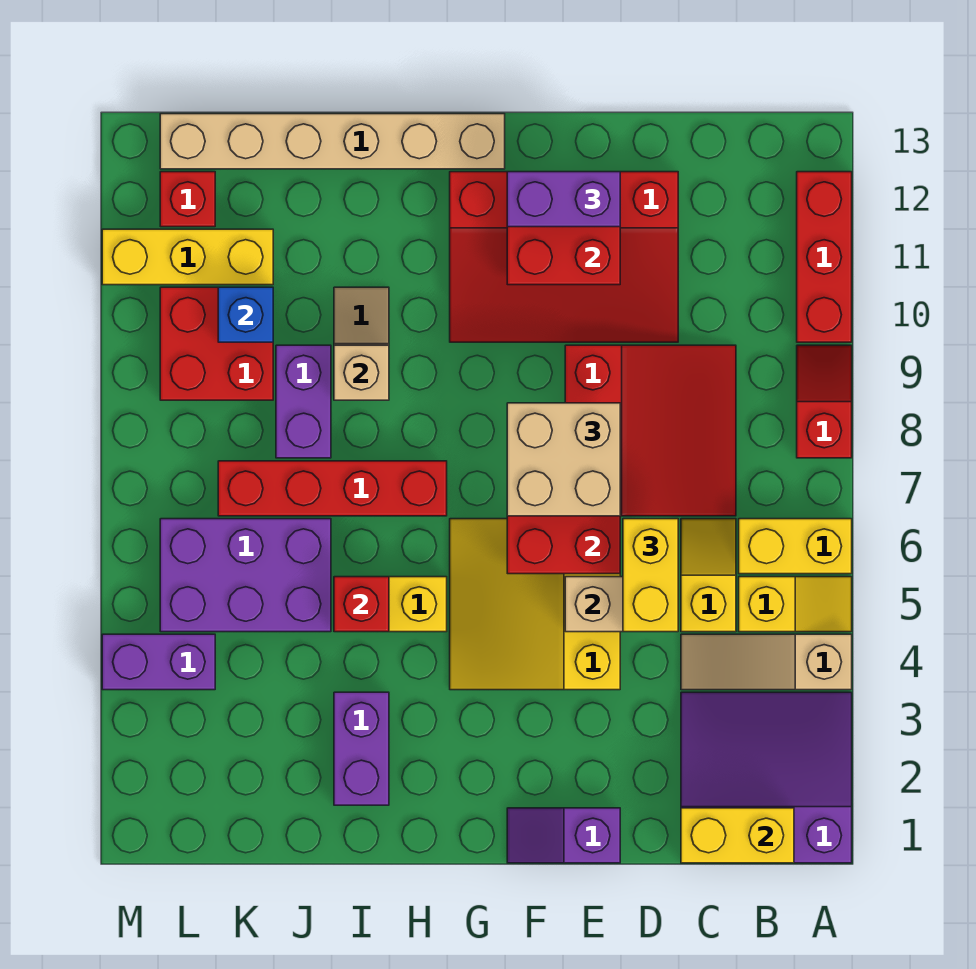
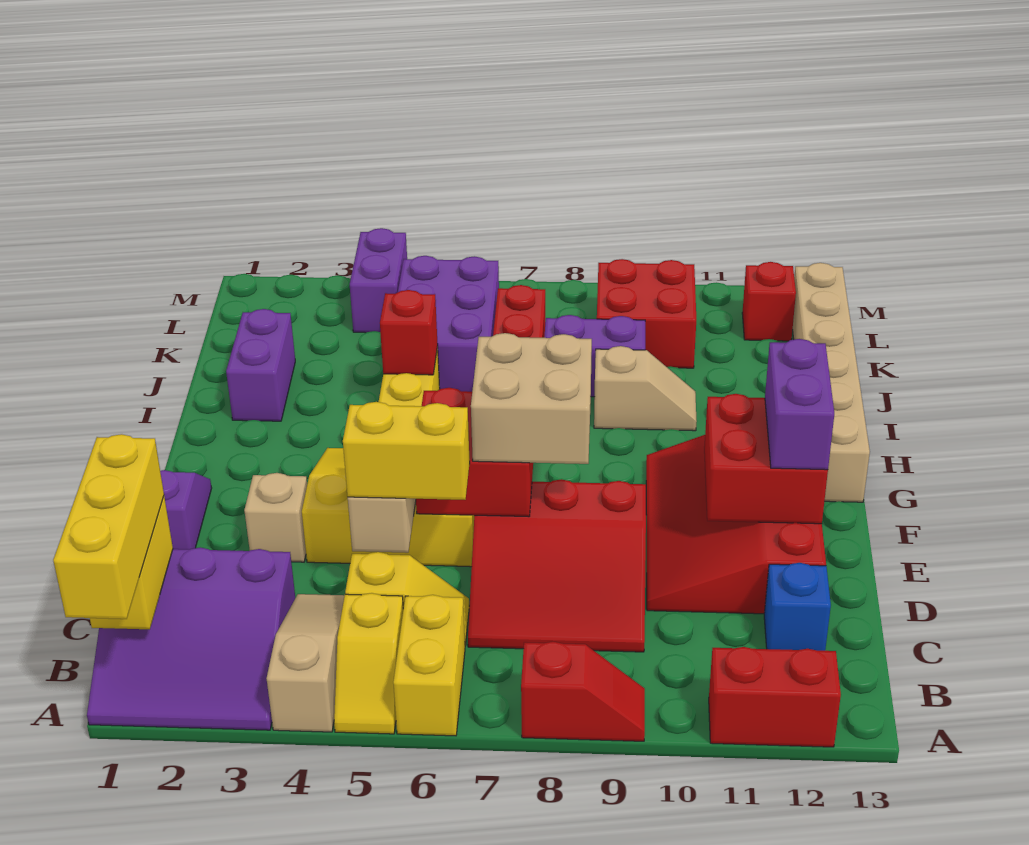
purple 3x3 slope [681,692,852,863] -> purple 3x3 slope turned to [87,547,295,730]
red 1x3 brick [797,172,852,342] -> red 1x2 brick [709,647,841,747]
purple 1x2 brick [334,692,389,805] -> purple 1x2 brick turned to [226,309,295,421]
tan 1x1 brick [334,345,389,400] -> tan 1x1 brick moved to [244,473,307,562]
blue 1x1 brick [218,287,273,342] -> blue 1x1 brick moved to [764,563,831,651]
yellow 1x3 brick [102,229,273,285] -> yellow 1x3 brick moved to [53,434,164,619]

